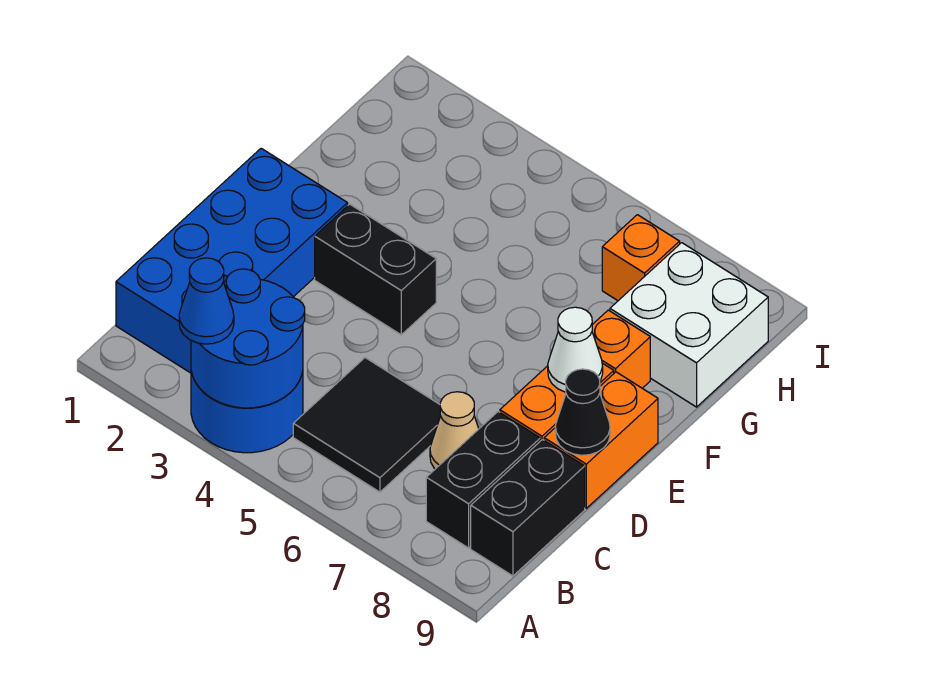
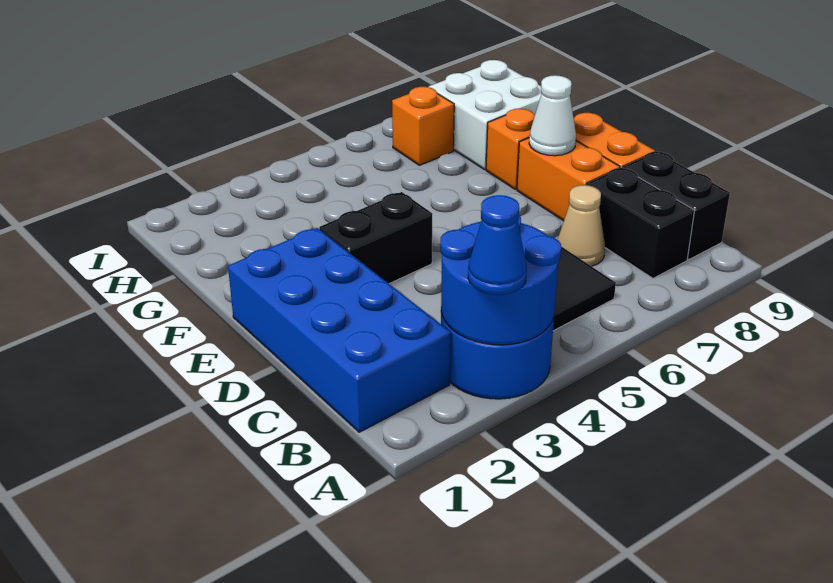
black 1x1 cone [555,369,610,455] -> none

